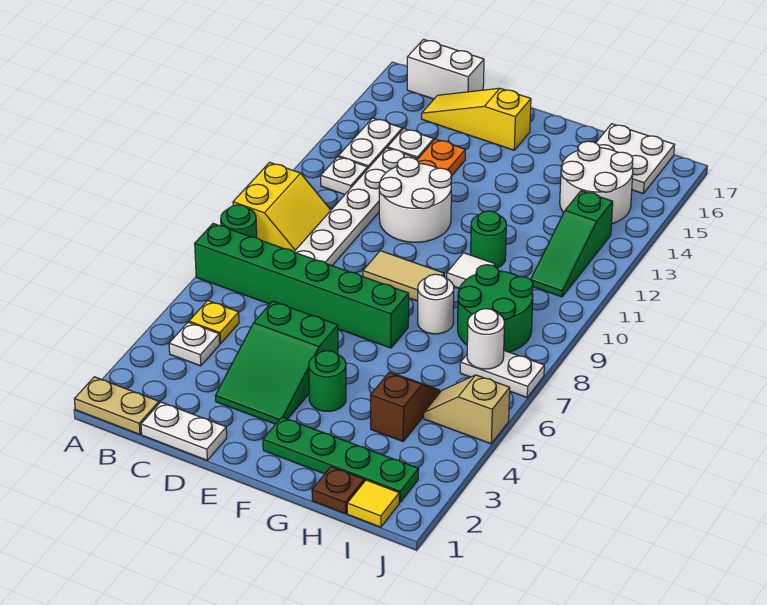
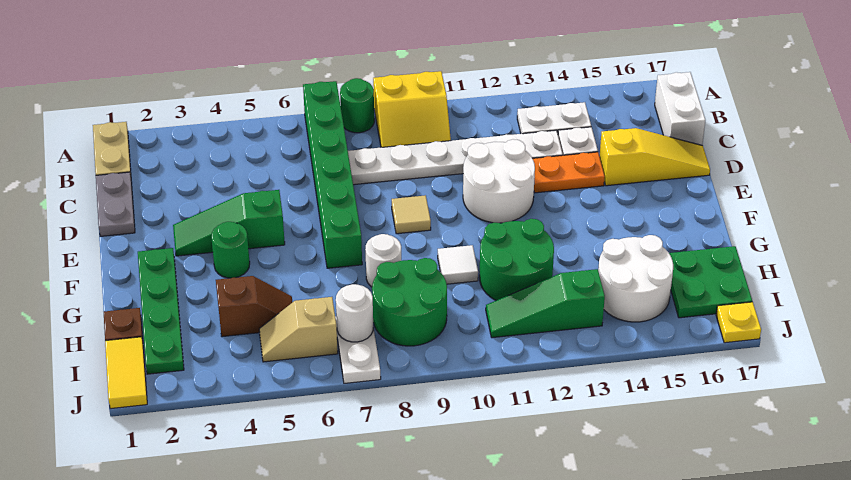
white 1x1 plate [169,322,220,366] -> none
yellow 1x1 plate [189,301,239,344] -> yellow 1x1 plate moved to [716,302,761,343]
white 1x1 plate [321,157,368,195] -> none
white 1x2 plate [141,402,227,460] -> grey 1x2 plate [96,172,135,236]
yellow 1x3 slope [421,88,531,150] -> yellow 1x3 slope turned to [600,128,710,186]
green 2x3 slope [216,301,338,424] -> green 1x3 slope [173,190,285,256]
tan 1x2 tile [363,251,444,301] -> tan 1x1 tile [392,195,431,234]
green 1x1 round brick [471,211,506,268] -> green 2x2 round brick [479,219,554,300]
white 2x2 plate [596,124,675,194] -> green 2x2 plate [669,246,752,318]
yellow 1x1 tile [347,480,399,527] -> yellow 1x2 tile [105,337,147,409]
tan 1x2 slope [424,375,510,444] -> tan 1x2 slope turned to [259,297,338,362]

